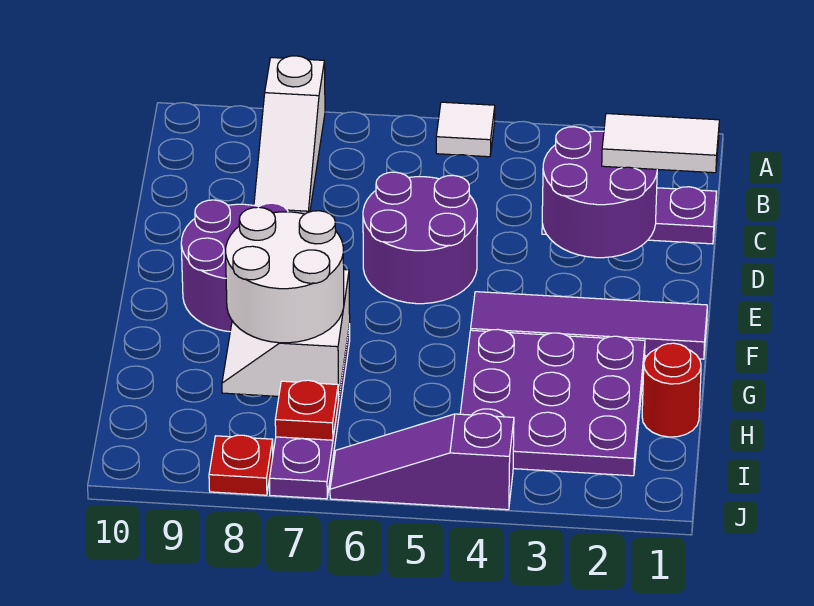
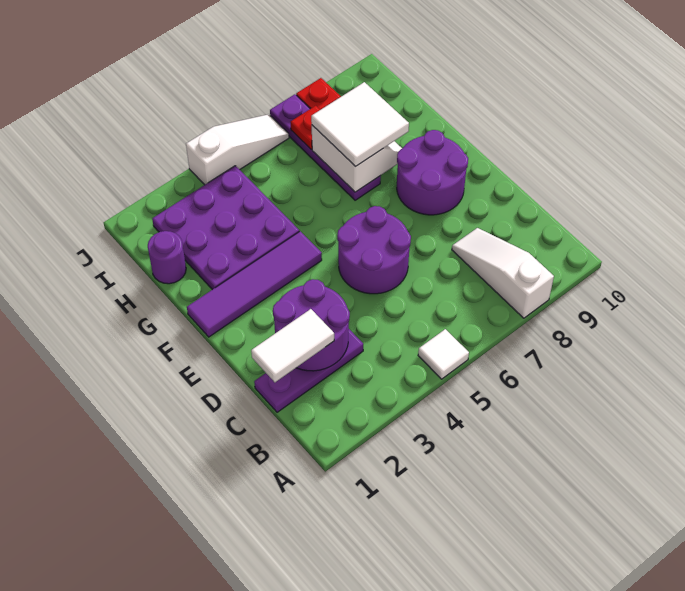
white 2x2 round brick [226,207,344,343] -> white 2x2 tile [311,82,409,167]
red 1x1 round brick [642,343,701,437] -> purple 1x1 round brick [148,231,186,284]
purple 1x3 slope [330,413,514,510] -> white 1x3 slope [186,114,289,185]

